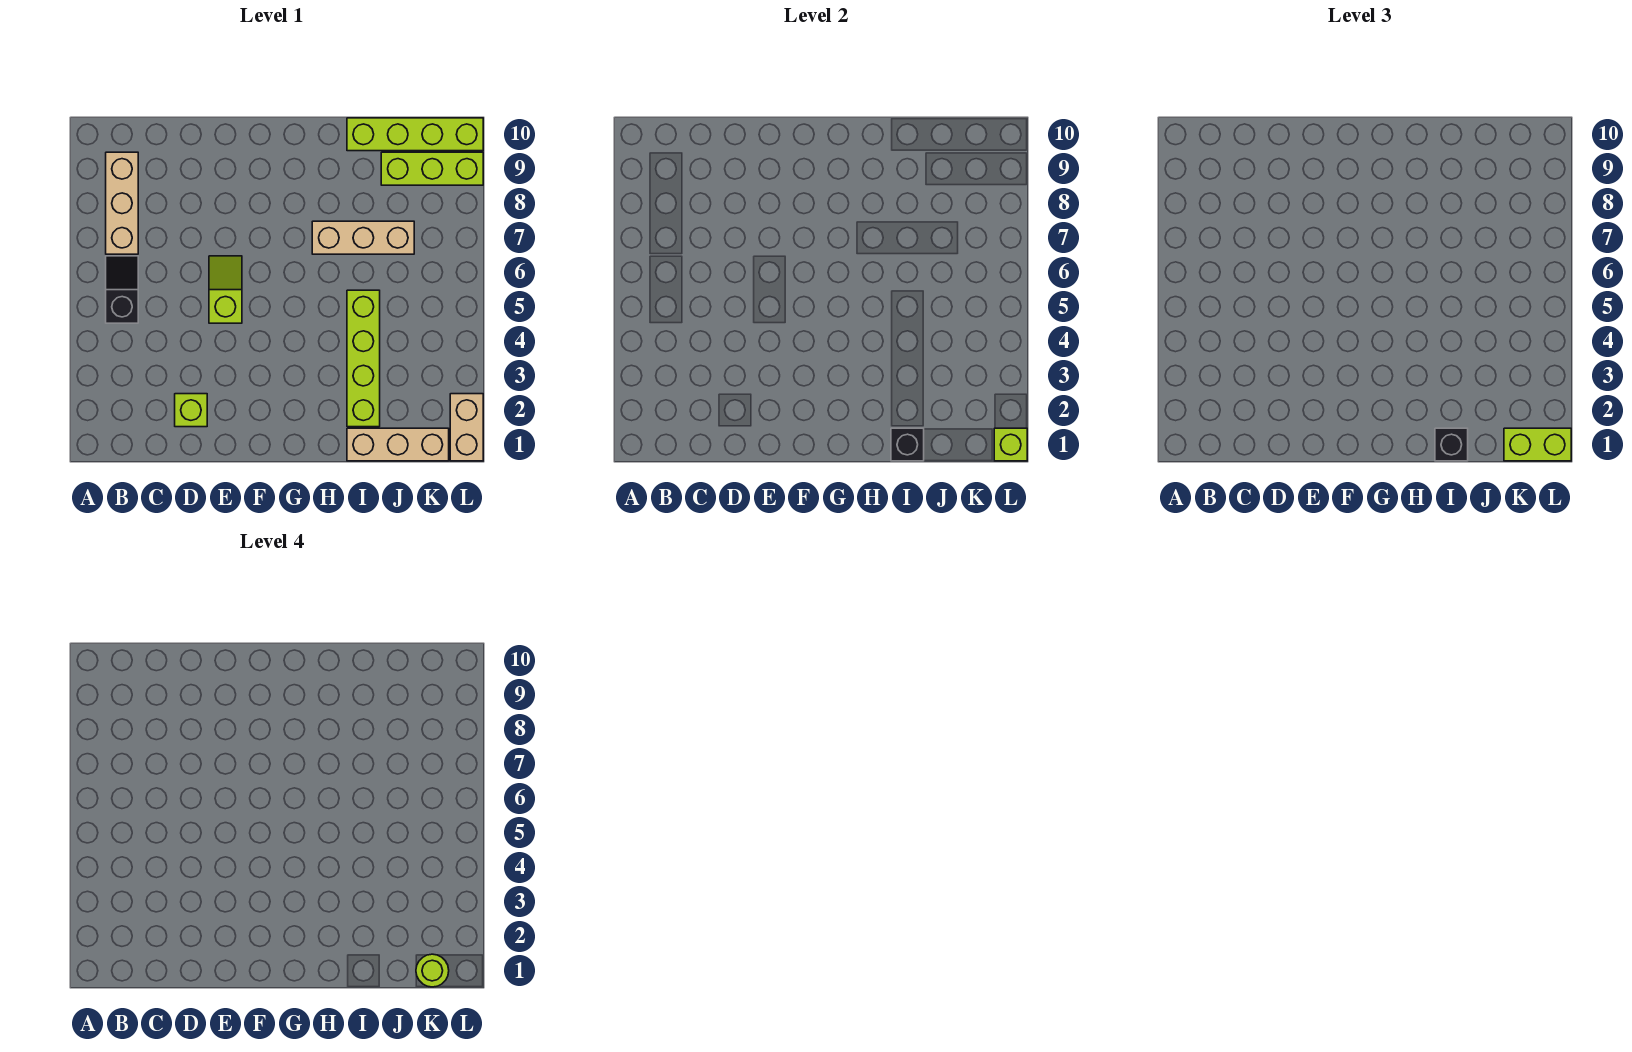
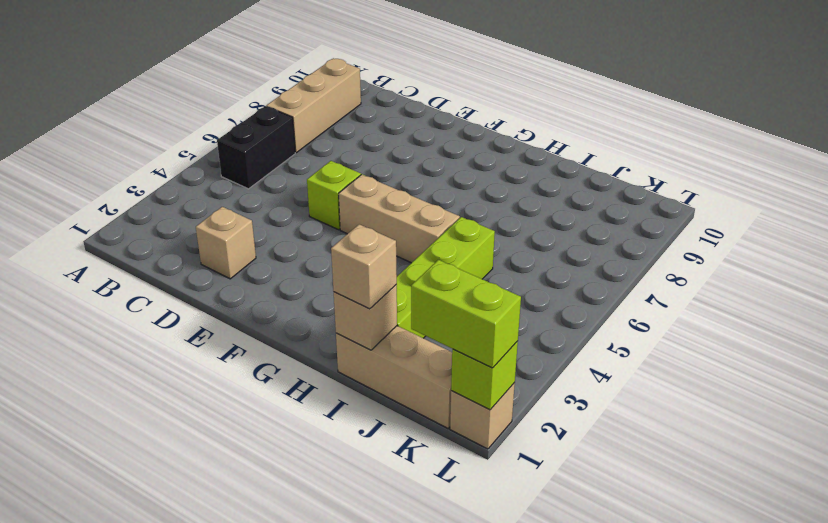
black 1x2 slope [106,256,138,323] -> black 1x2 brick [217,106,295,189]
lime 1x1 brick [175,394,207,427] -> tan 1x1 brick [196,207,256,279]
tan 1x3 brick [312,221,414,254] -> tan 1x3 brick moved to [339,175,460,263]
black 1x1 brick [891,428,924,461] -> tan 1x1 brick [334,285,397,350]
black 1x1 brick [1435,428,1468,461] -> tan 1x1 brick [331,224,397,309]
lime 1x4 brick [347,118,483,151] -> none
lime 1x3 brick [381,152,483,185] -> none
lime 1x1 round brick [416,954,449,987] -> none
tan 1x2 brick [450,394,483,461] -> tan 1x1 brick [450,383,515,449]

